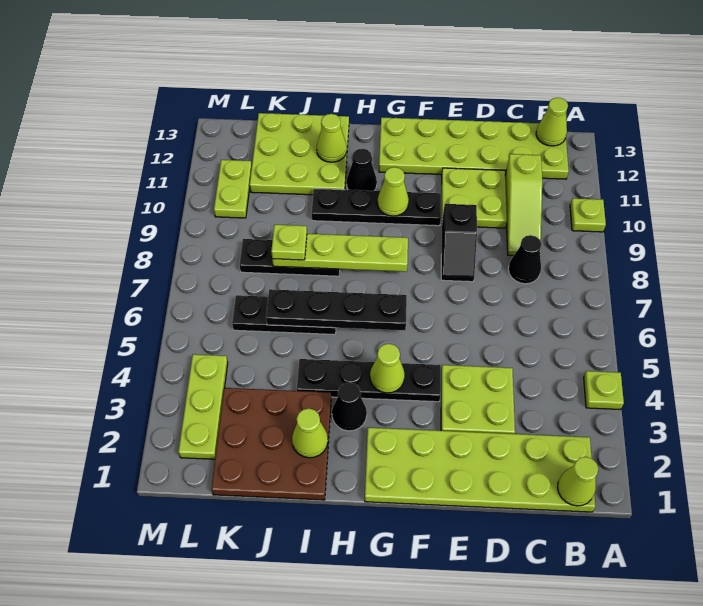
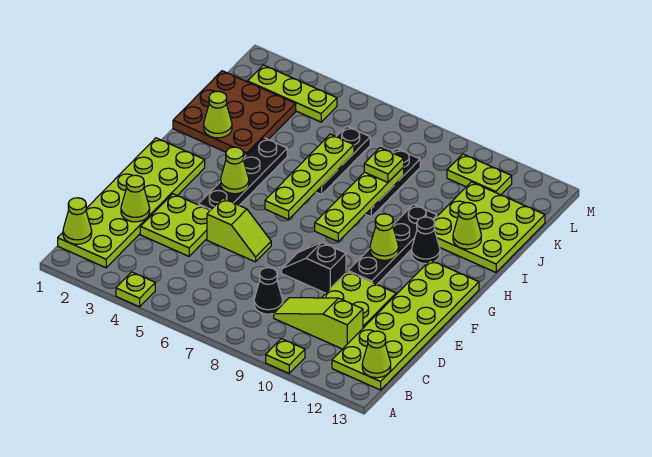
none -> lime 1x1 cone [121,175,150,222]
none -> lime 1x2 slope [207,198,271,262]
black 1x4 plate [266,289,407,331] -> lime 1x4 plate [265,134,354,219]
black 1x1 cone [332,382,367,431] -> none

